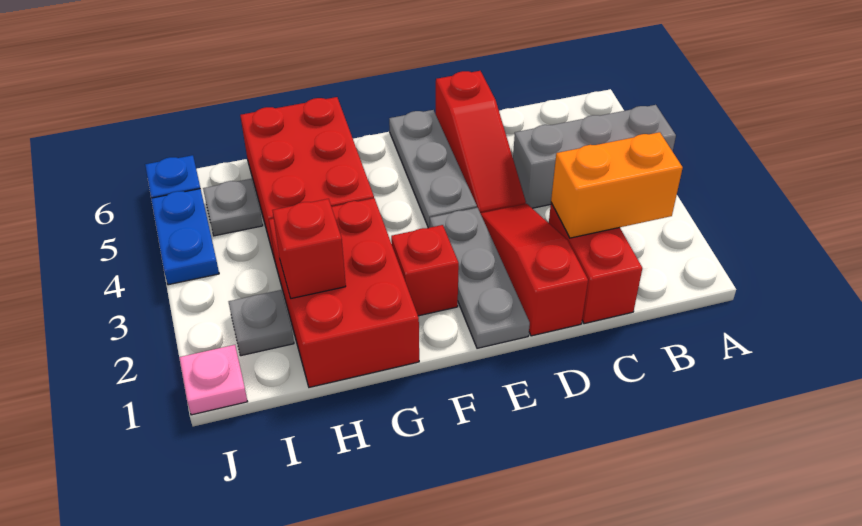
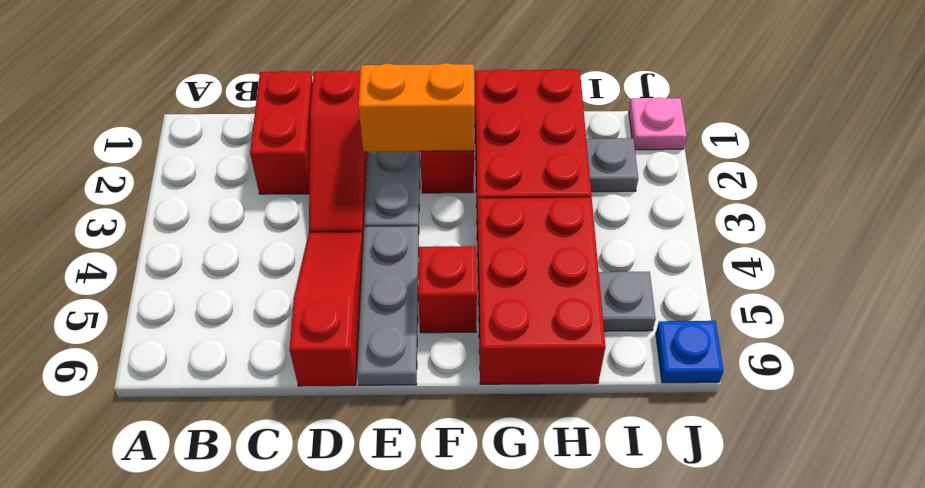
grey 1x3 brick [513,105,676,208] -> none
orange 1x2 brick [551,132,683,238] -> orange 1x2 brick moved to [359,63,475,152]
red 1x1 brick [272,199,346,299] -> red 1x1 brick moved to [418,246,477,333]
blue 1x2 plate [151,189,219,285] -> none

